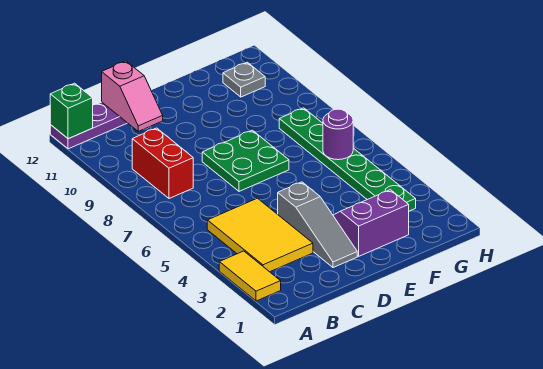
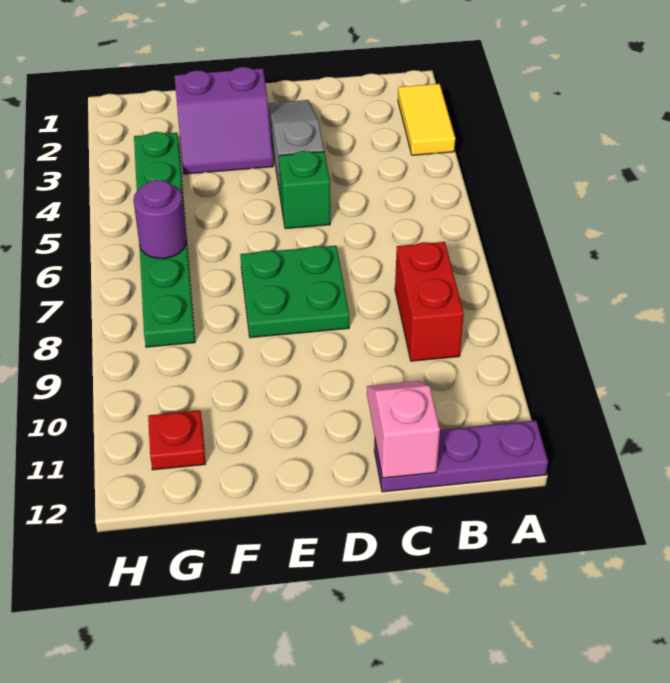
green 1x1 brick [50,83,93,139] -> green 1x1 brick moved to [279,151,330,229]
yellow 2x3 tile [207,198,313,272] -> none
grey 1x1 plate [223,62,265,97] -> red 1x1 plate [148,410,205,470]

